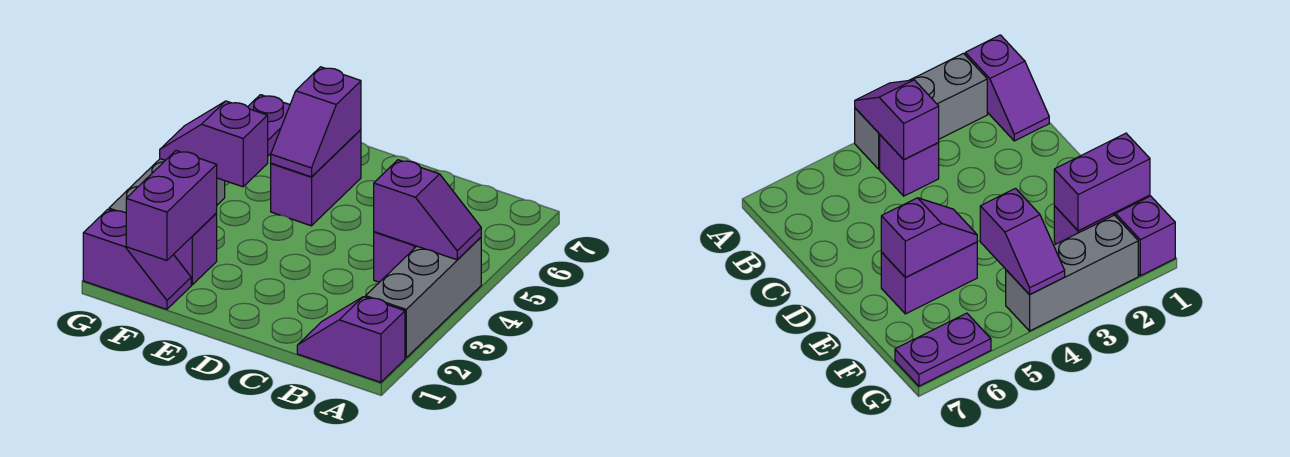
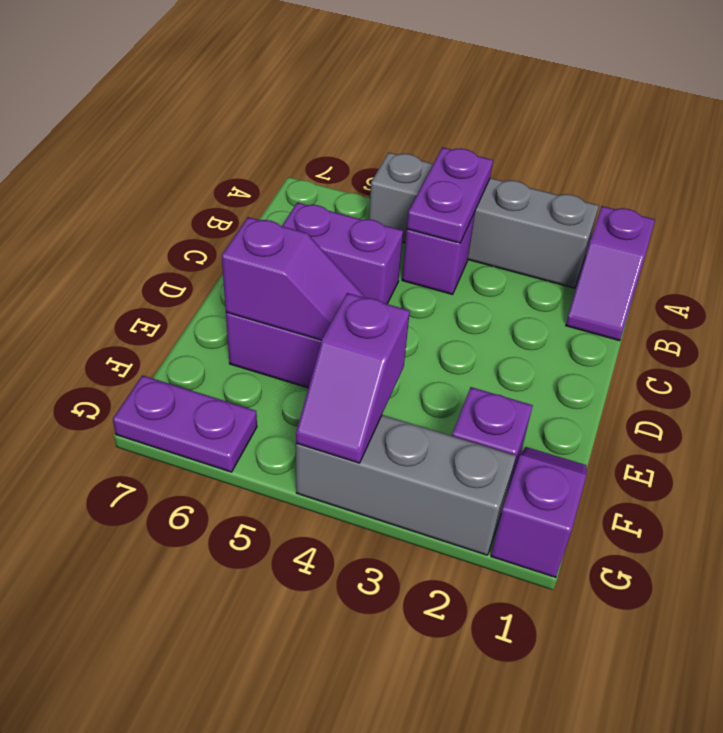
grey 1x3 brick [366,237,481,358] -> grey 1x4 brick [369,153,599,288]
purple 1x2 slope [374,160,481,260] -> purple 1x2 plate [407,147,493,243]
purple 1x2 brick [126,151,217,260] -> purple 1x2 brick moved to [282,202,403,304]

